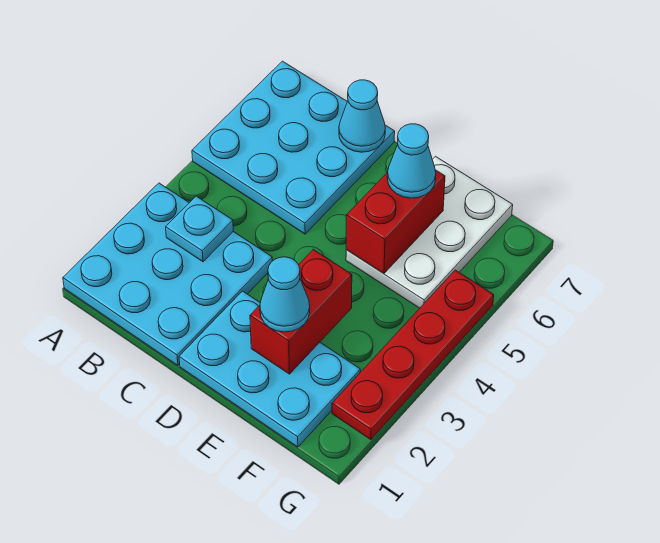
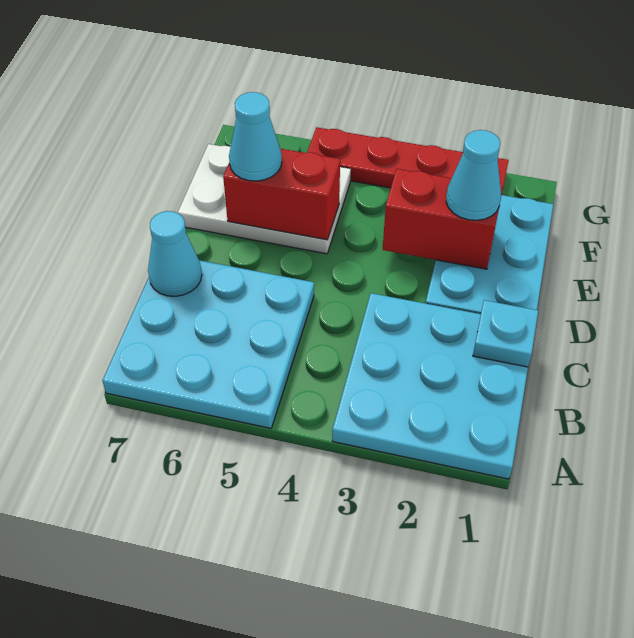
cyan 1x1 plate [166,196,233,262] -> cyan 1x1 plate moved to [473,300,538,367]

